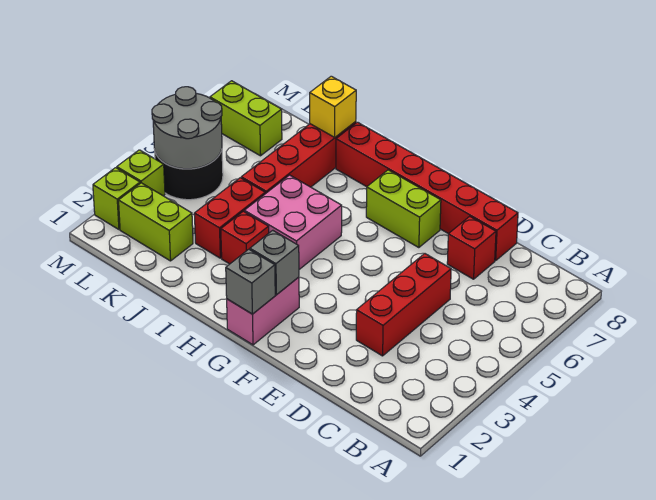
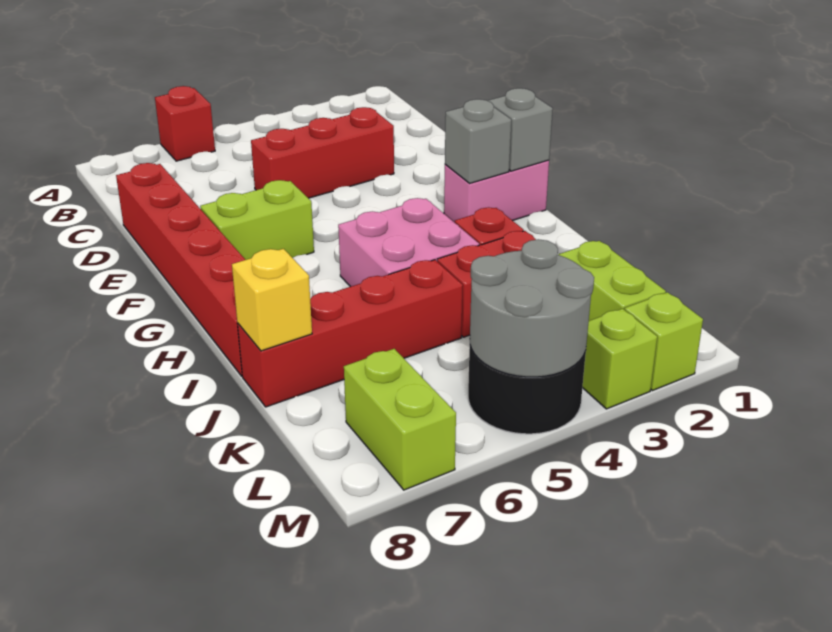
red 1x1 brick [447,216,496,279] -> red 1x1 brick moved to [155,86,215,161]
lime 1x2 brick [366,170,441,248] -> lime 1x2 brick turned to [200,180,314,260]

